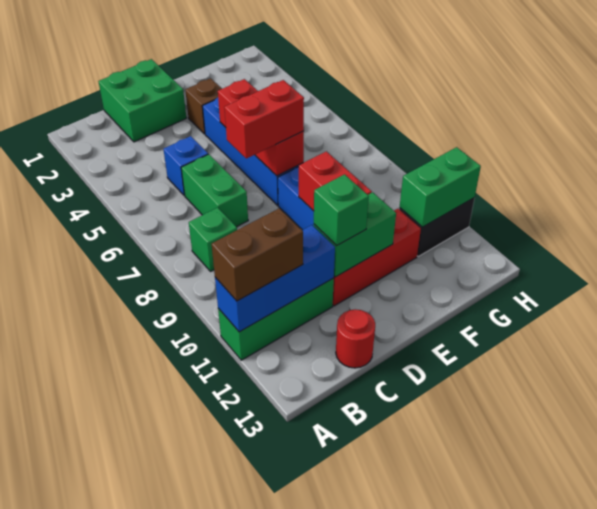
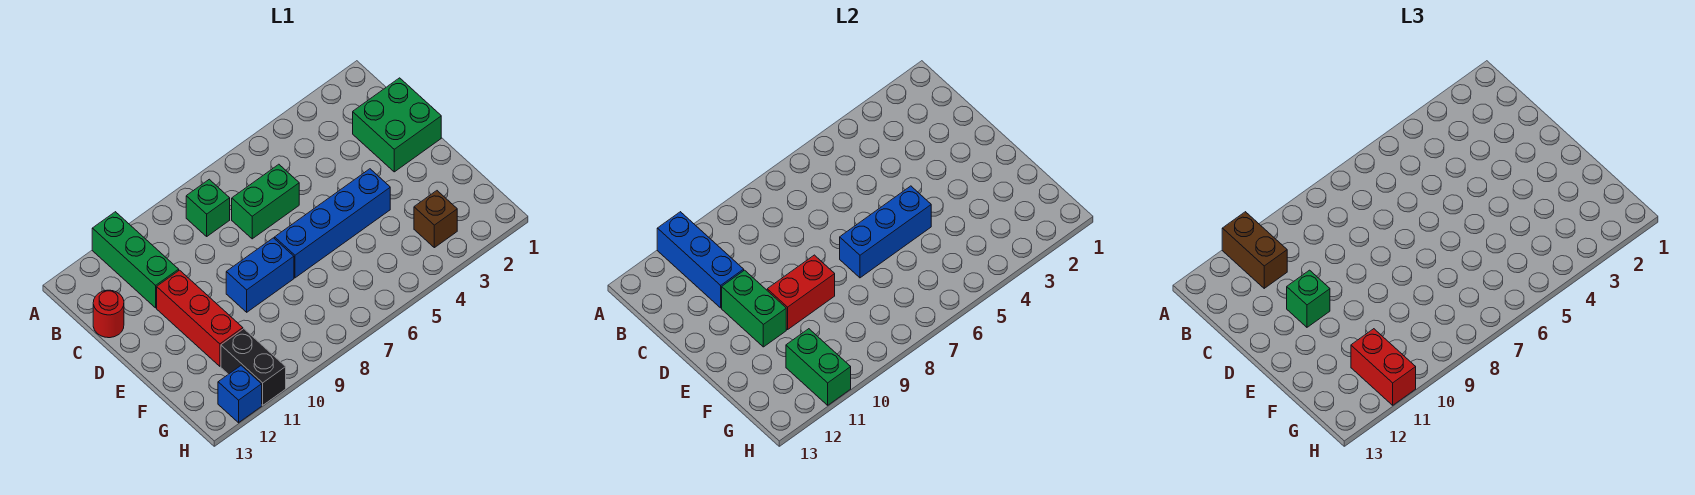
blue 1x1 brick [163,136,208,195] -> blue 1x1 brick moved to [218,366,262,423]
red 1x2 brick [224,80,304,158] -> red 1x2 brick moved to [1351,329,1416,405]
brown 1x1 brick [185,78,222,134] -> brown 1x1 brick moved to [414,191,457,248]
red 1x3 brick [218,79,304,176] -> blue 1x3 brick [840,186,931,278]

